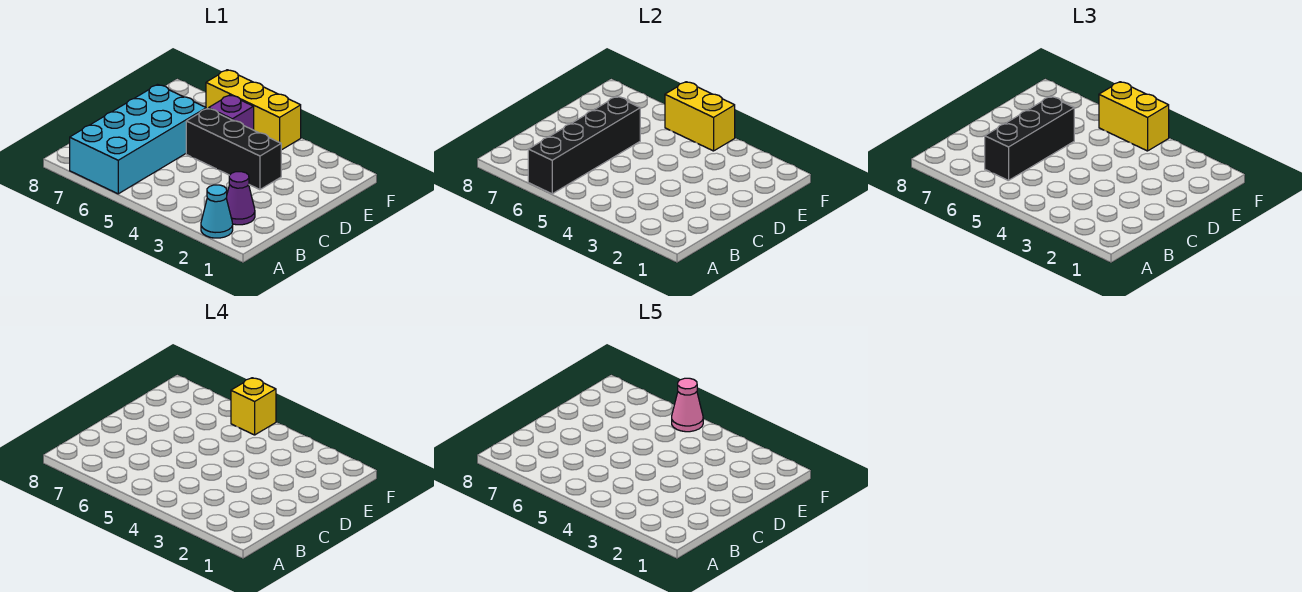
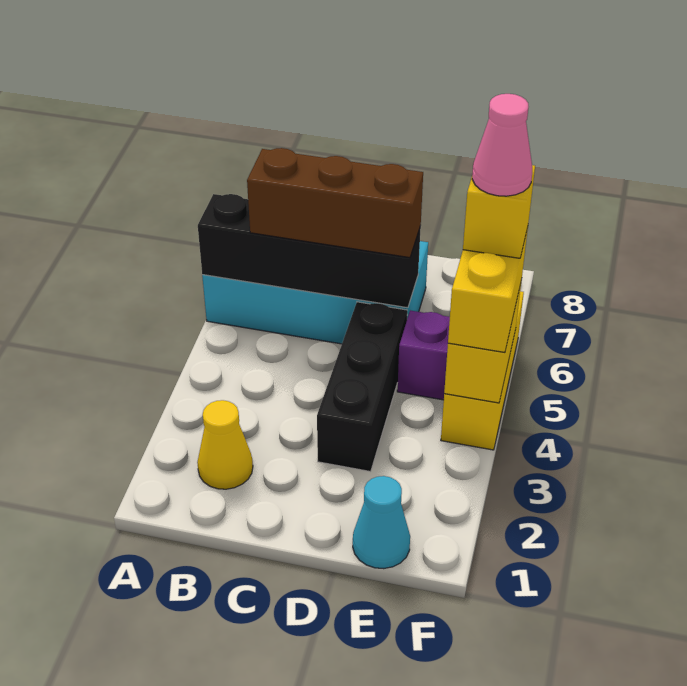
cyan 1x1 cone [201,185,233,238] -> cyan 1x1 cone moved to [353,476,410,569]
purple 1x1 cone [226,172,255,225] -> yellow 1x1 cone [197,400,253,489]
black 1x3 brick [985,96,1074,181] -> brown 1x3 brick [247,148,423,258]

